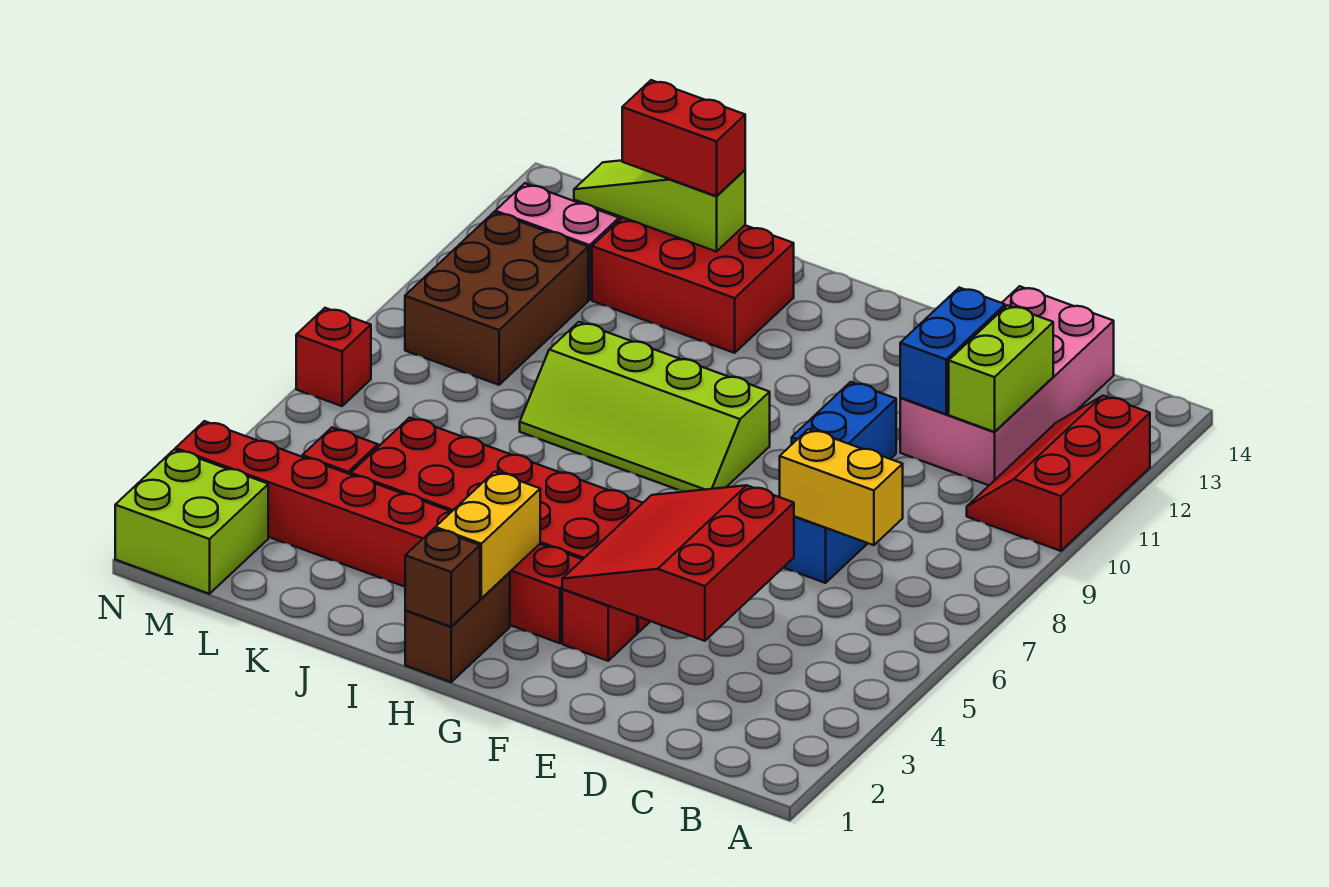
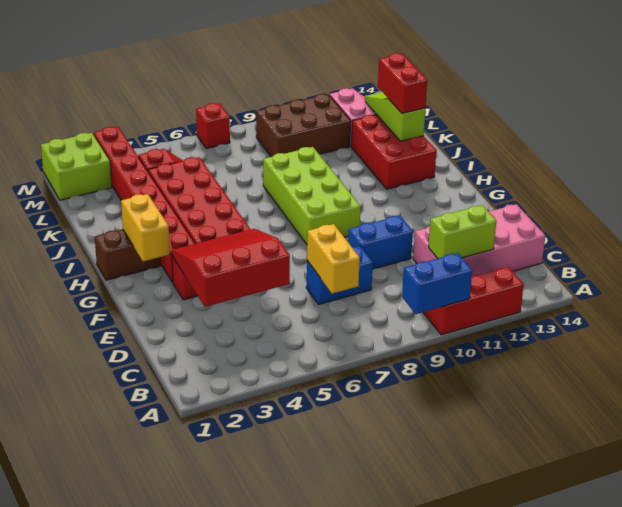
blue 1x2 brick [900,288,1005,414] -> blue 1x2 brick moved to [402,253,472,314]
lime 2x4 slope [520,322,770,492] -> lime 2x4 brick [263,147,361,244]
brown 1x1 brick [405,529,480,627] -> none
yellow 1x2 brick [435,472,540,598] -> yellow 1x2 brick turned to [121,194,170,261]

